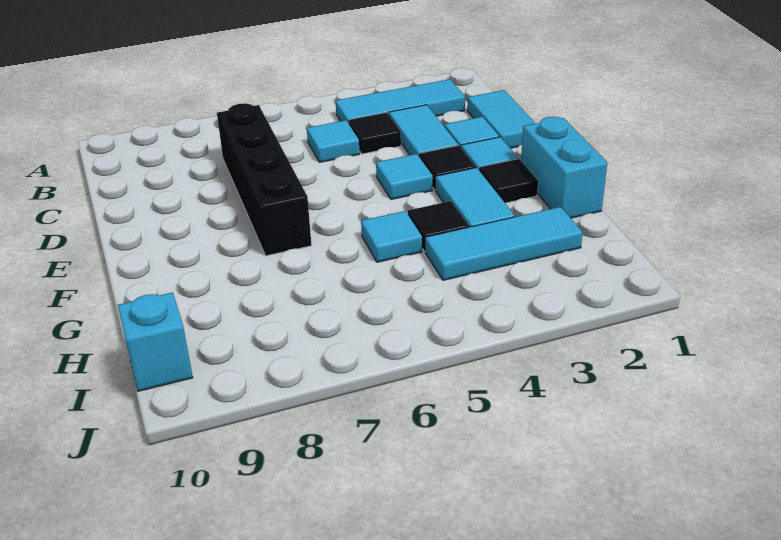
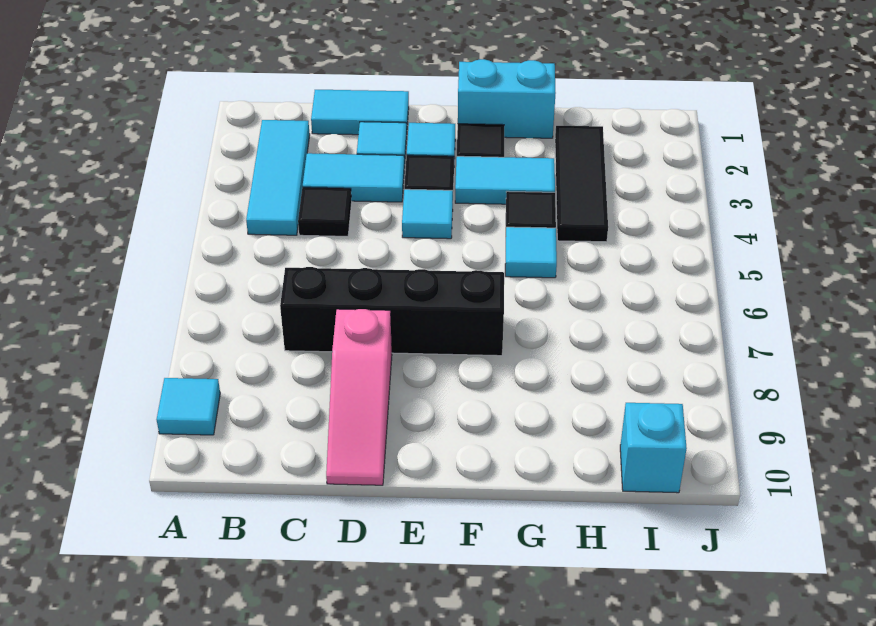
cyan 1x1 tile [307,120,360,162] -> cyan 1x1 tile moved to [157,378,220,435]
none -> pink 1x3 slope [326,309,392,485]
cyan 1x3 tile [425,207,583,280] -> black 1x3 tile [555,126,608,242]

